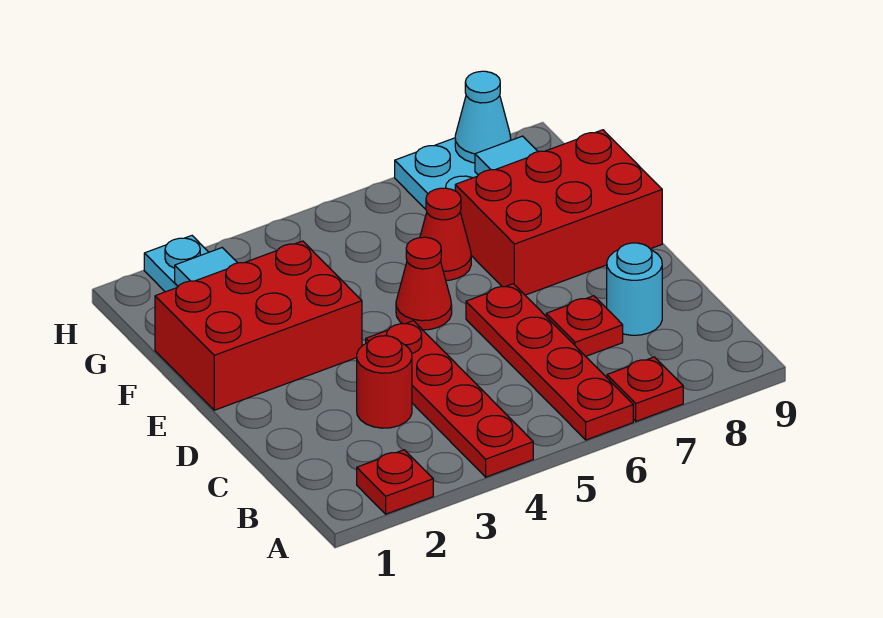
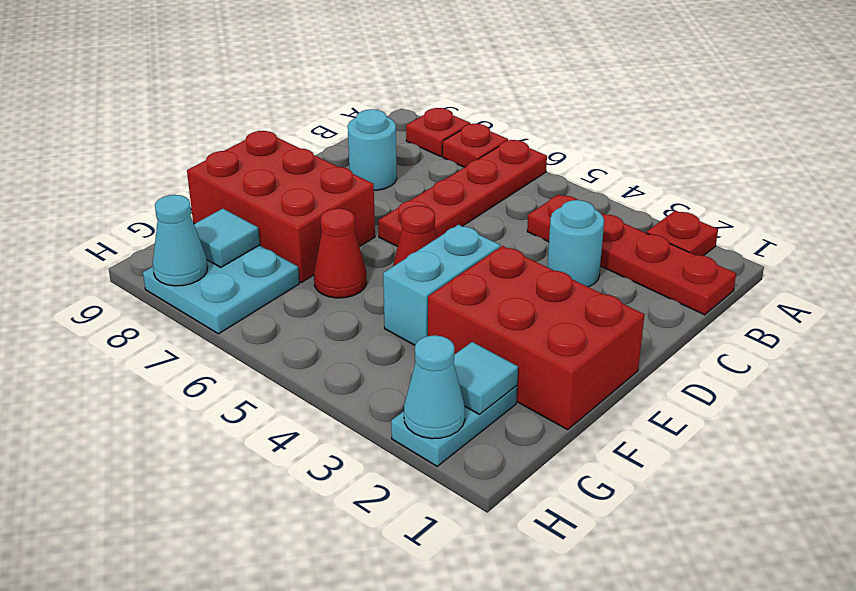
red 1x4 plate [366,321,533,477] -> red 1x4 plate turned to [527,194,736,315]
red 1x1 round brick [357,335,412,428] -> cyan 1x1 round brick [547,200,604,287]
red 1x1 plate [546,296,623,356] -> red 1x1 plate moved to [406,108,471,156]
none -> cyan 1x2 brick [383,225,500,345]
none -> cyan 1x1 cone [404,335,465,439]

